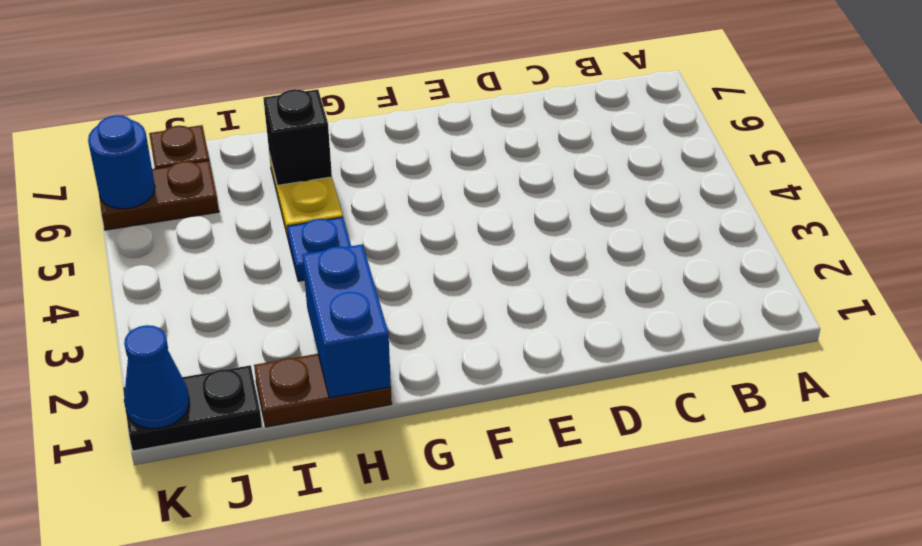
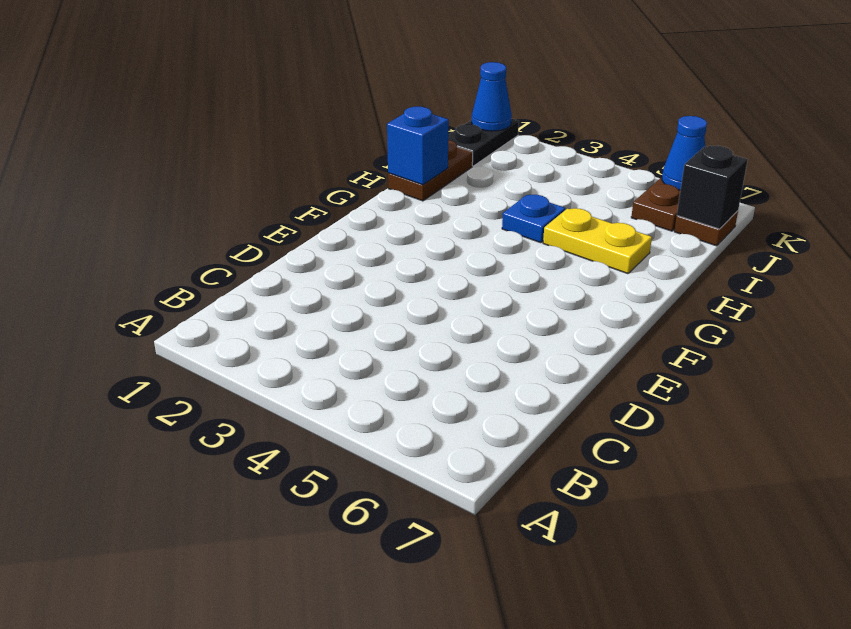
blue 1x2 brick [302,244,391,398] -> blue 1x1 brick [387,106,449,185]
black 1x1 brick [263,89,332,185] -> black 1x1 brick moved to [677,146,748,229]
blue 1x1 round brick [88,115,155,209] -> blue 1x1 cone [662,116,707,190]

